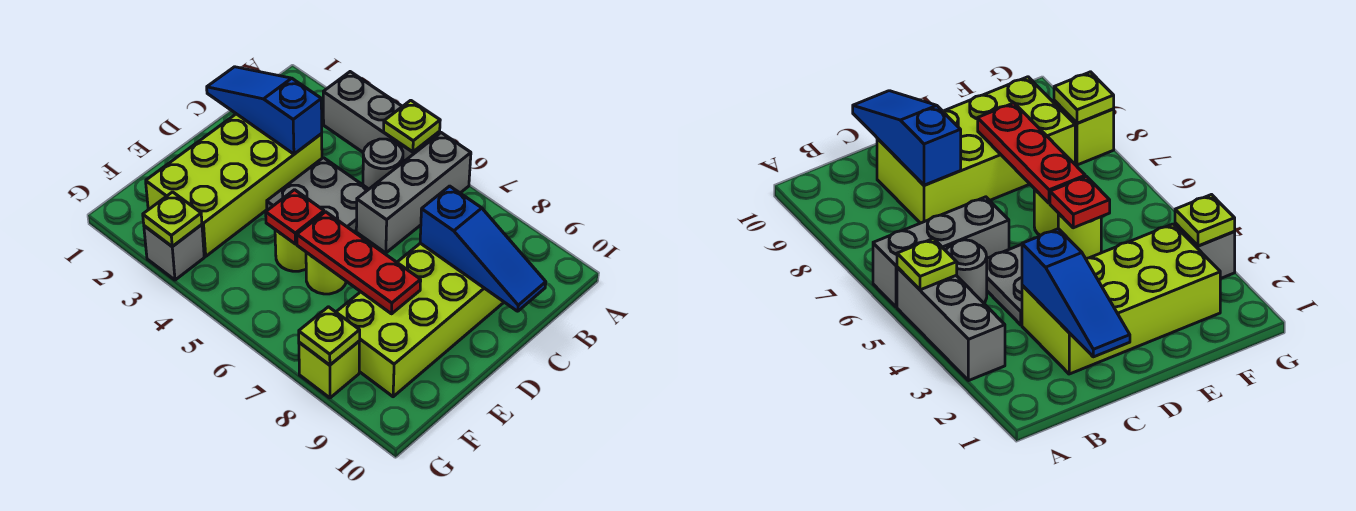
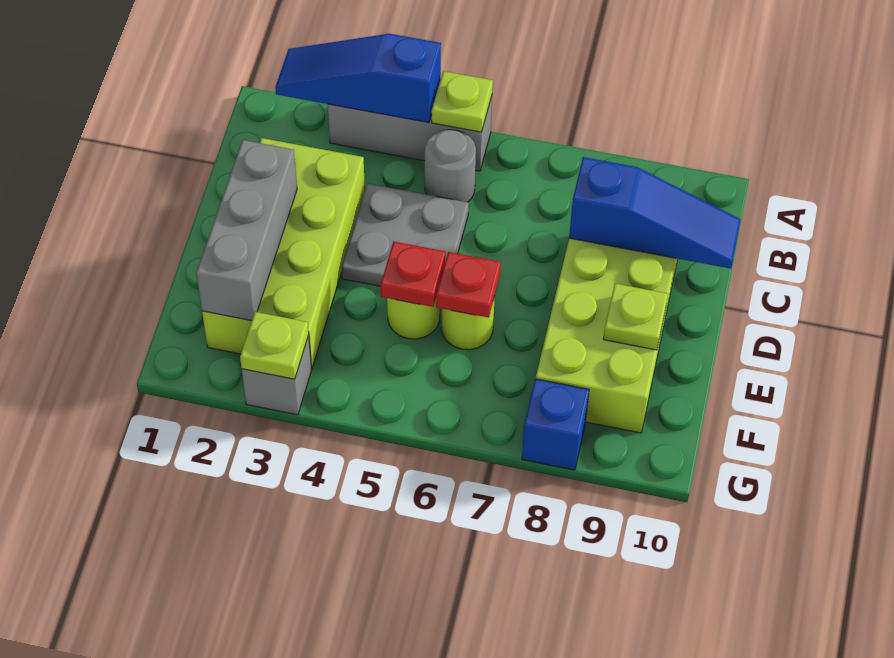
grey 1x3 brick [356,133,471,253] -> grey 1x3 brick moved to [196,140,297,321]
blue 1x3 slope [207,67,322,154] -> blue 1x3 slope moved to [275,34,441,122]
red 1x3 plate [297,212,421,314] -> red 1x1 plate [436,252,501,318]
lime 1x1 brick [299,341,360,398] -> blue 1x1 brick [522,379,589,470]
lime 1x1 plate [299,307,360,365] -> lime 1x1 plate moved to [603,284,668,350]

